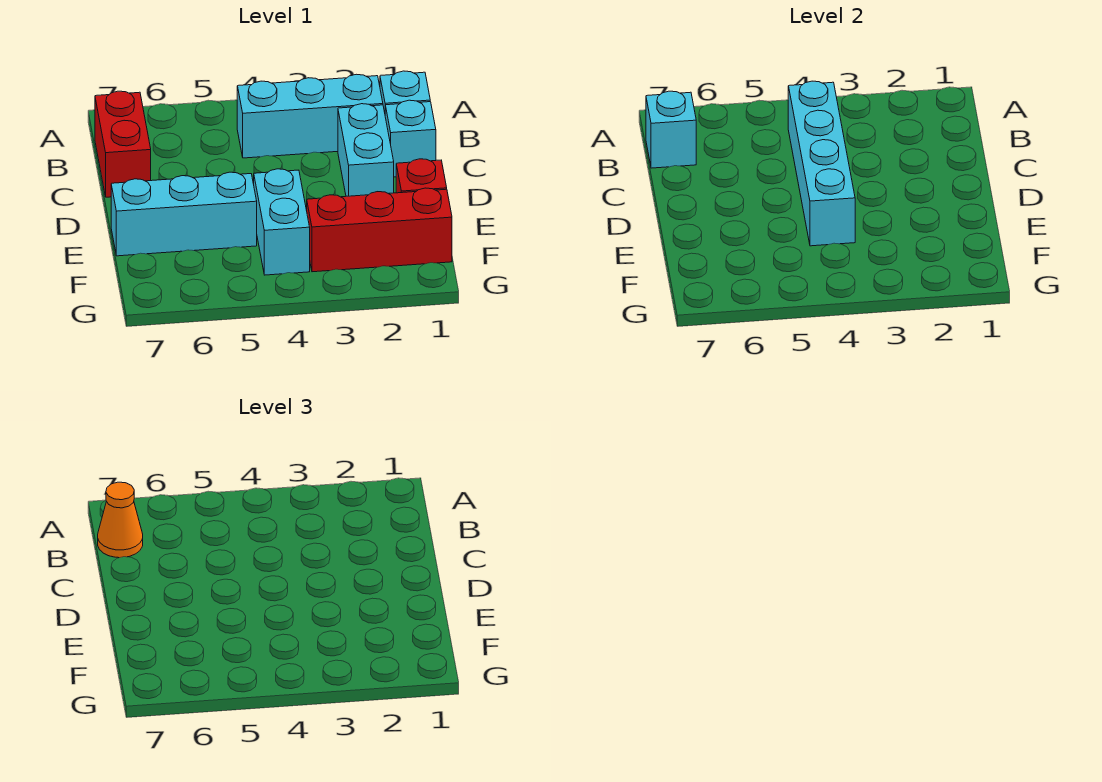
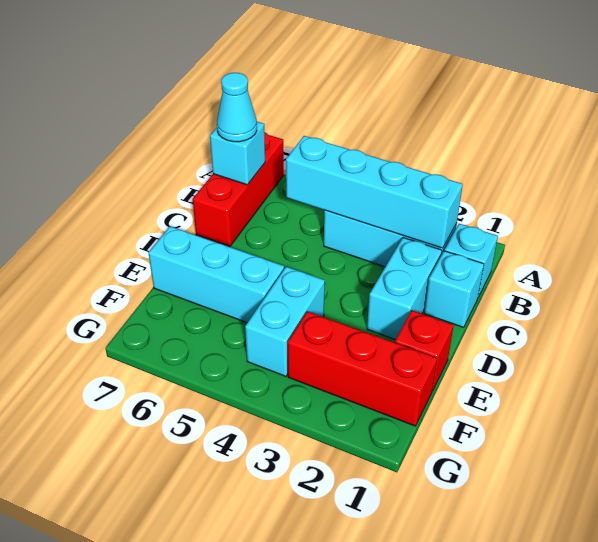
cyan 1x4 brick [788,81,855,246] -> cyan 1x4 brick turned to [286,136,463,248]
red 1x2 brick [95,91,151,197] -> red 1x3 brick [193,132,284,246]
orange 1x1 cone [98,482,143,558] -> cyan 1x1 cone [217,73,257,142]

